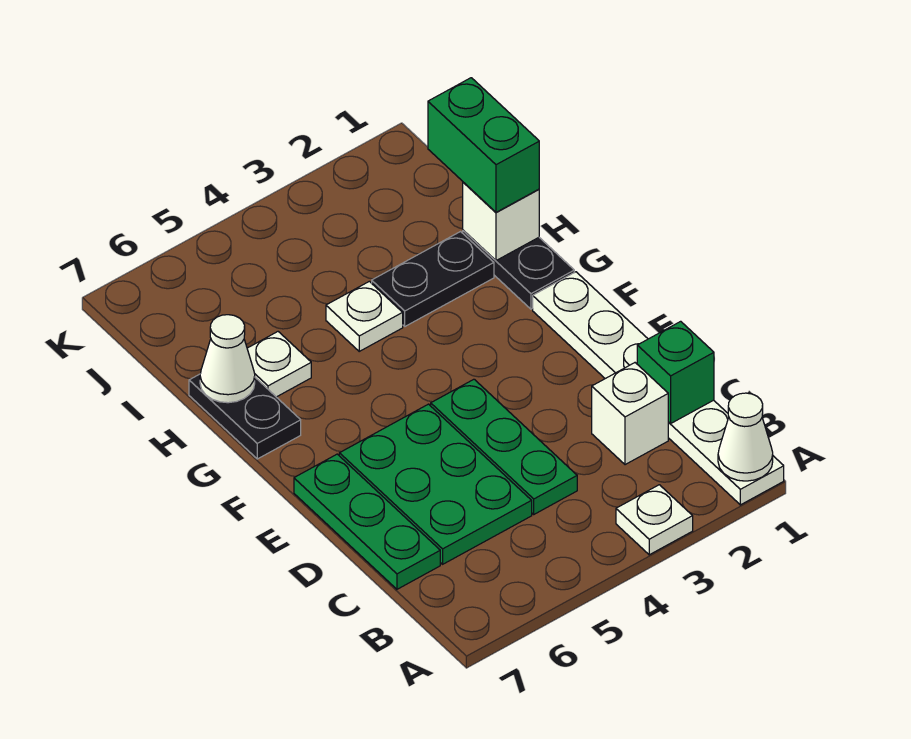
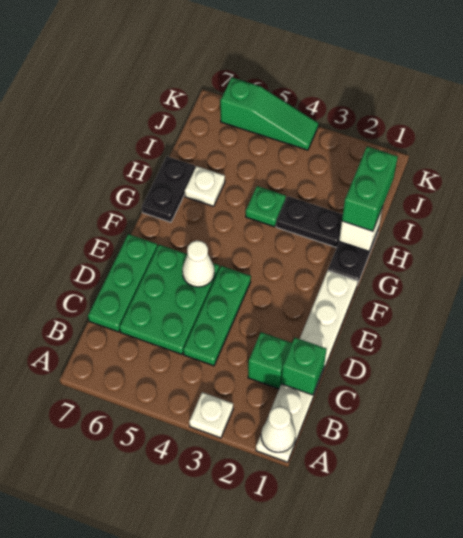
white 1x1 brick [592,363,668,465] -> green 1x1 brick [248,332,292,389]
white 1x1 plate [326,281,403,351] -> green 1x1 plate [246,186,286,227]
white 1x1 cone [200,315,255,403] -> white 1x1 cone moved to [182,241,215,287]
none -> green 1x3 slope [220,77,318,150]

